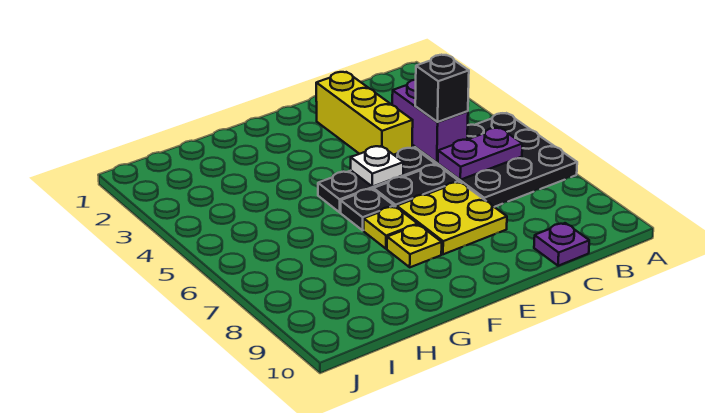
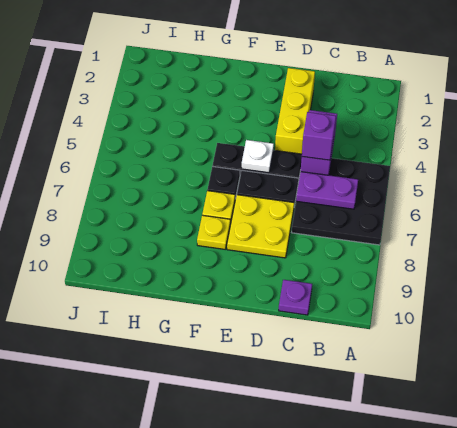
black 1x1 brick [415,55,469,122] -> purple 1x1 brick [302,112,336,160]

